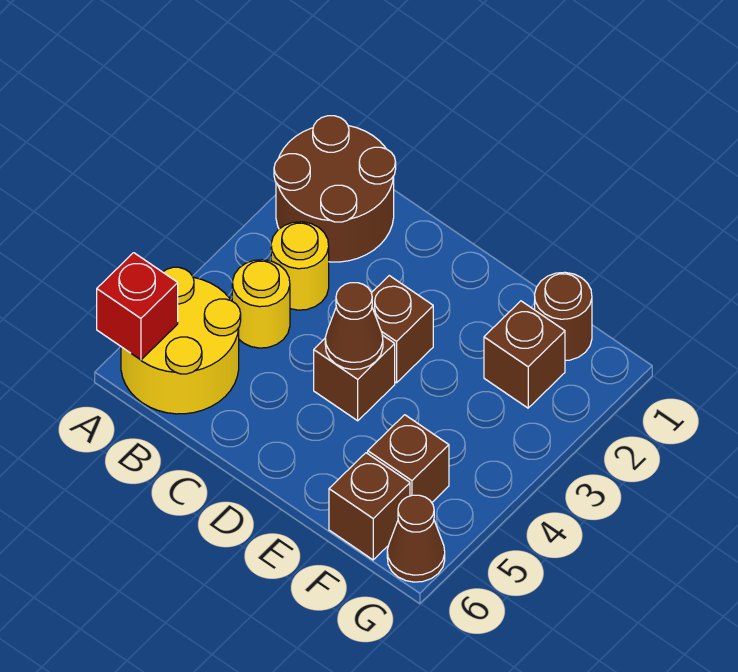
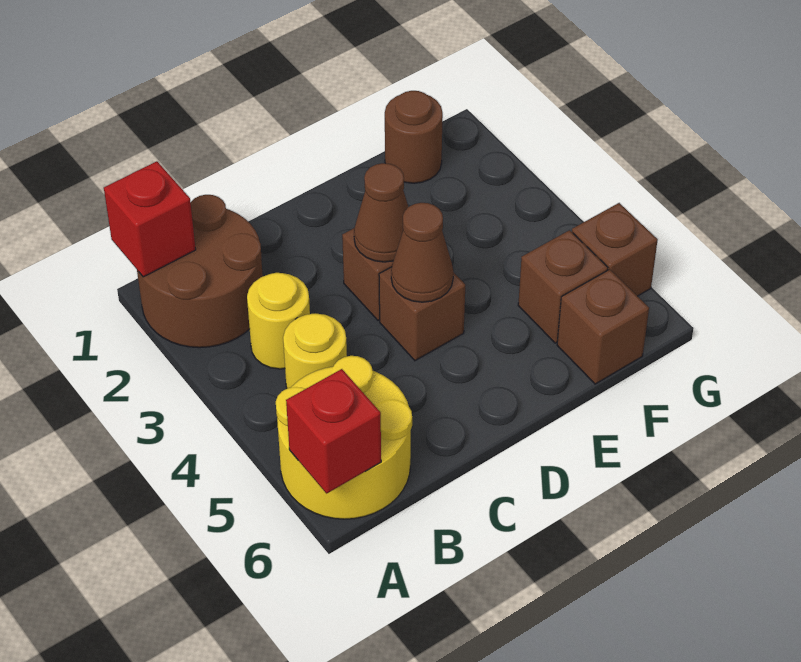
none -> red 1x1 brick [104,161,196,277]
brown 1x1 brick [484,301,565,408] -> brown 1x1 brick moved to [572,203,658,296]
brown 1x1 cone [387,495,445,582] -> brown 1x1 cone moved to [354,163,408,262]

